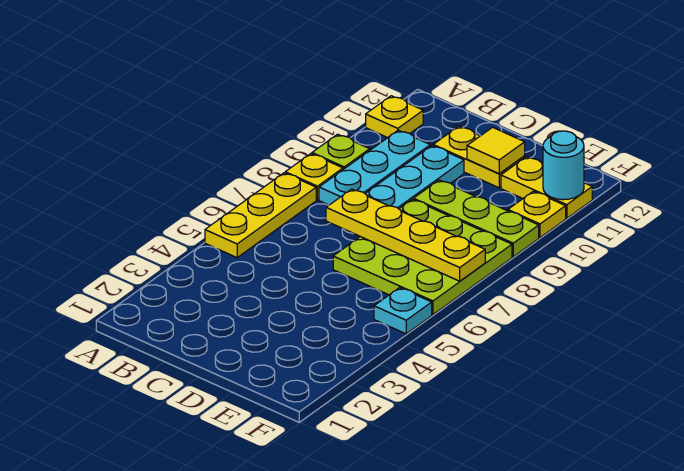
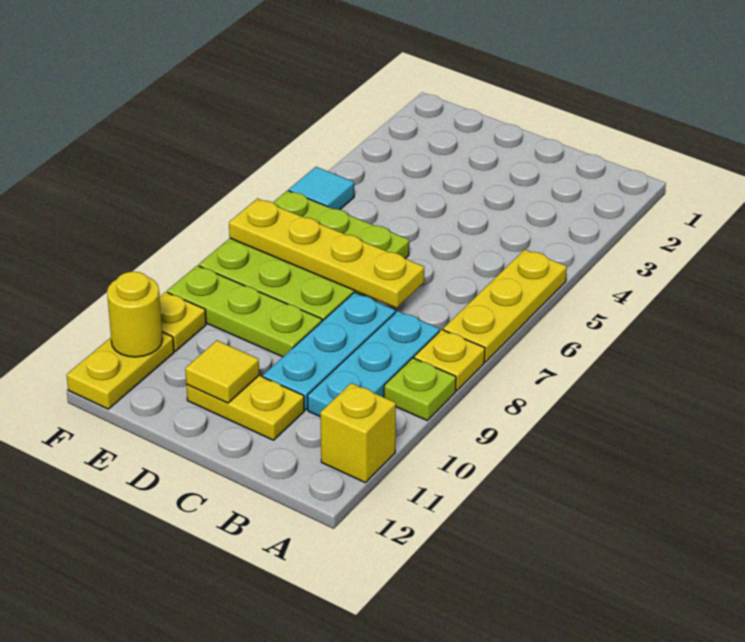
yellow 1x1 plate [366,96,423,138] -> yellow 1x1 brick [320,383,396,483]
yellow 1x2 plate [501,157,592,218] -> yellow 1x2 plate turned to [67,332,174,409]
cyan 1x1 plate [374,288,432,334] -> cyan 1x1 tile [289,167,354,210]
cyan 1x1 round brick [543,131,584,200] -> yellow 1x1 round brick [107,272,163,357]

